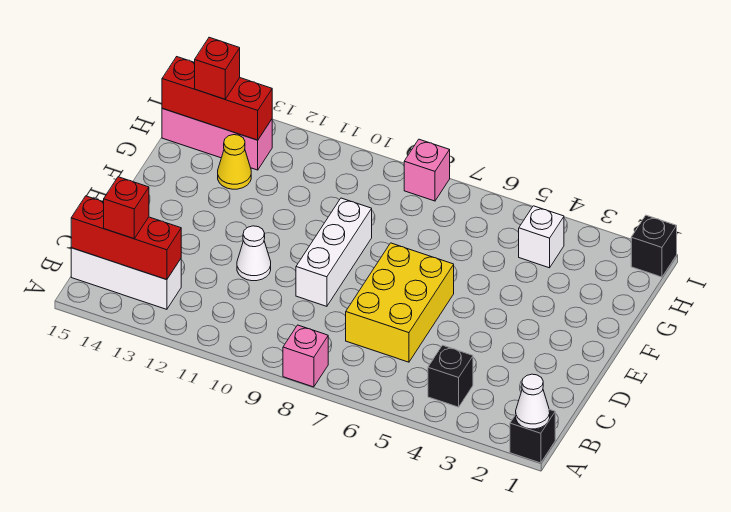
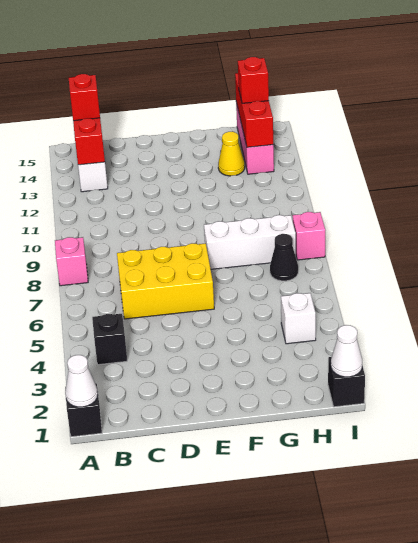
white 1x3 brick [296,198,372,306] -> white 1x3 brick moved to [204,215,296,269]
white 1x1 cone [237,226,271,281] -> white 1x1 cone moved to [331,325,362,377]
none -> black 1x1 cone [270,234,298,281]

